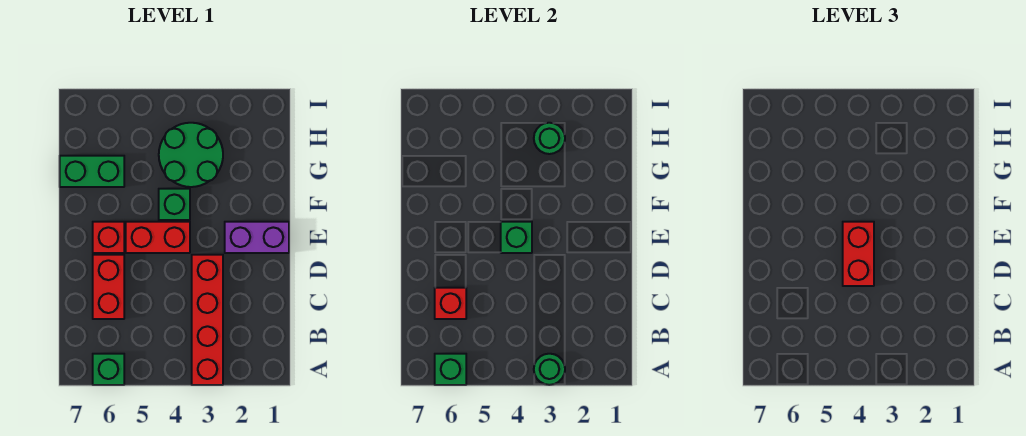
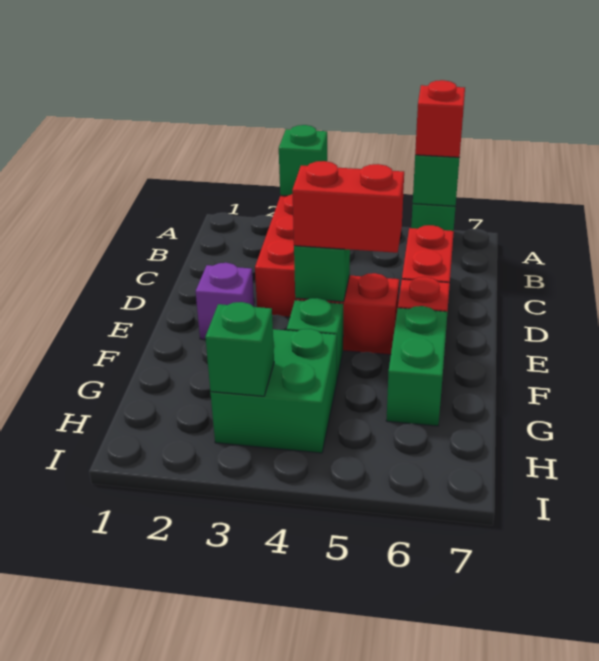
green 1x1 round brick [534,354,565,385] -> green 1x1 brick [279,125,327,196]
red 1x1 brick [435,288,466,319] -> red 1x1 brick moved to [415,80,465,157]
red 1x2 brick [843,222,874,286] -> red 1x2 brick turned to [292,161,404,253]
purple 1x2 brick [225,222,289,253] -> purple 1x1 brick [196,263,254,340]
green 2x2 round brick [159,123,223,187] -> green 2x2 brick [211,329,337,453]
green 1x2 brick [60,156,124,187] -> green 1x2 brick turned to [386,306,447,426]
green 1x1 round brick [534,123,565,154] -> green 1x1 brick [205,302,274,396]

